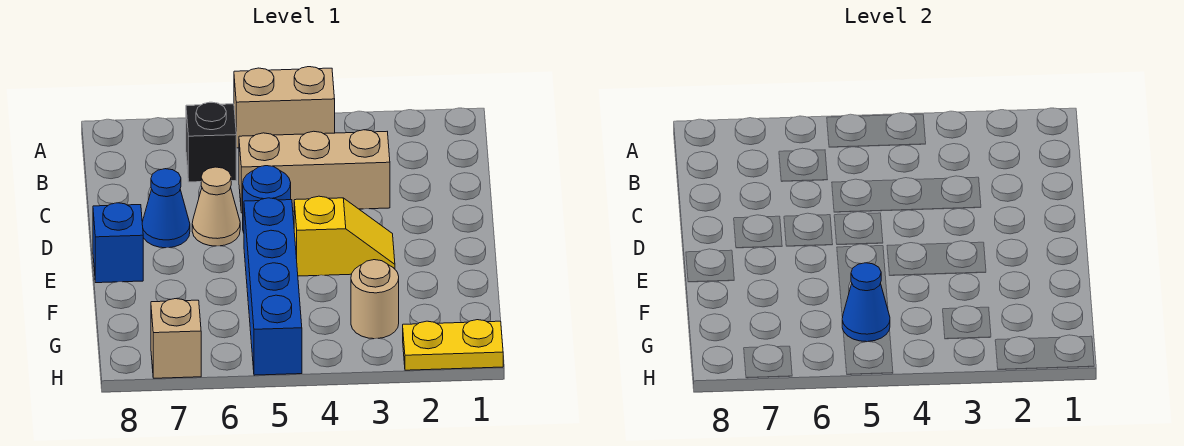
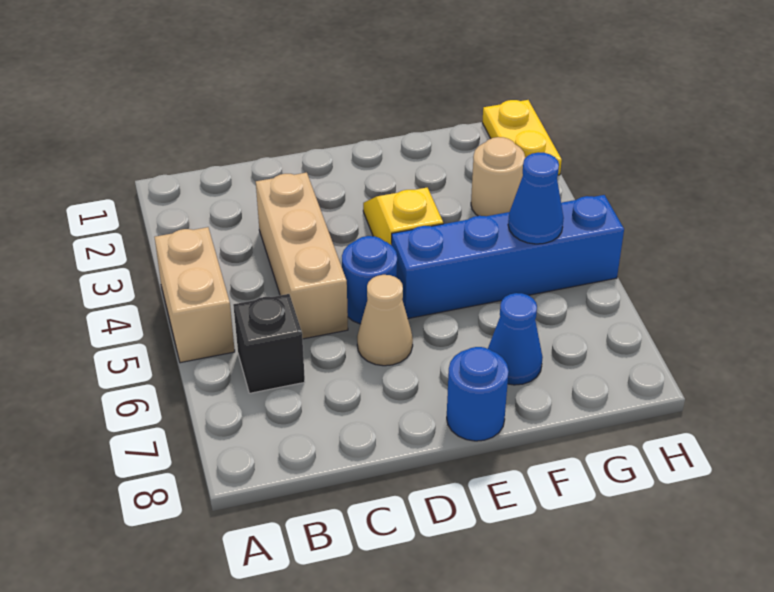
blue 1x1 cone [142,169,190,248] -> blue 1x1 cone moved to [488,293,543,385]
blue 1x1 brick [93,203,143,283] -> blue 1x1 round brick [447,347,509,441]
tan 1x1 brick [151,299,201,378] -> none

